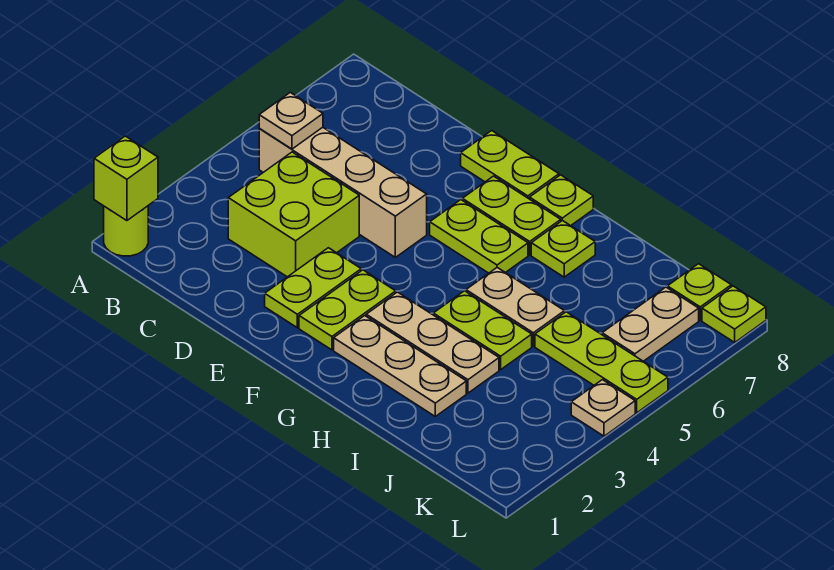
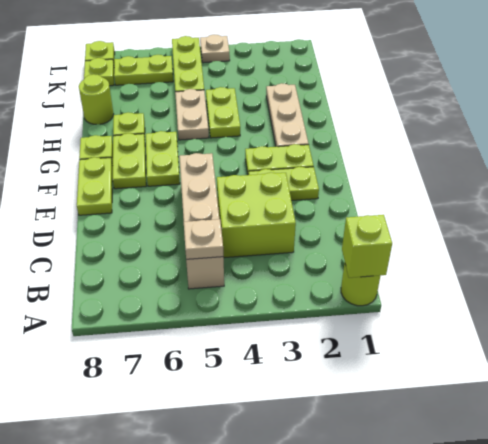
tan 1x3 plate [366,292,499,393] -> none
none -> lime 1x1 round brick [79,74,113,124]
tan 1x2 plate [602,287,699,361] -> lime 1x2 plate [114,55,173,85]

